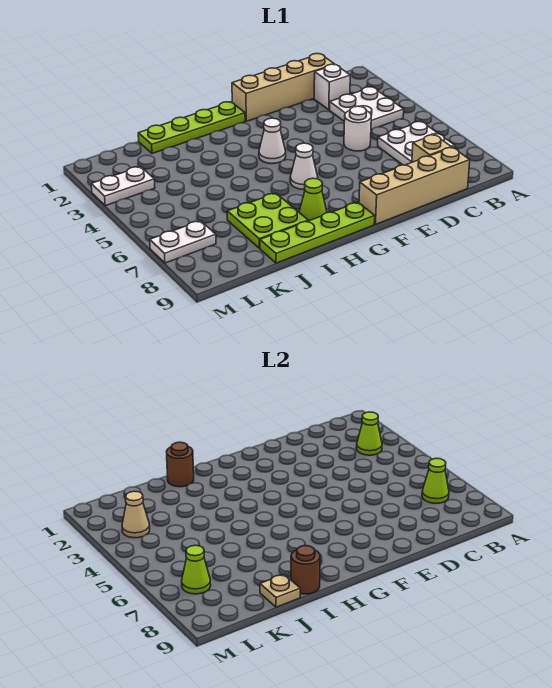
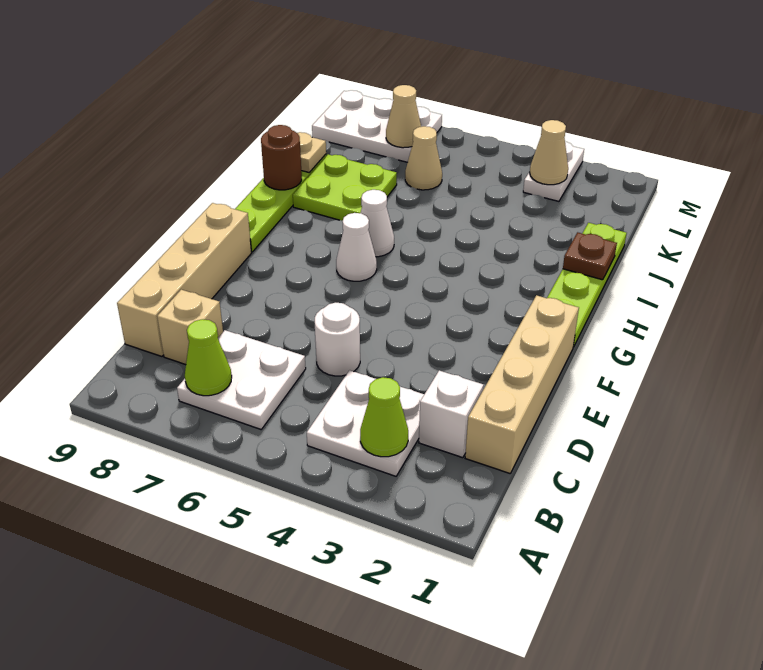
white 1x1 cone [259,118,286,164] -> white 1x1 cone moved to [361,190,394,257]
lime 1x1 cone [299,178,327,221] -> none
brown 1x1 round brick [166,442,194,487] -> brown 1x1 plate [563,232,617,280]
none -> tan 1x1 cone [405,126,442,190]
white 1x2 plate [150,221,216,263] -> white 2x3 plate [312,90,442,162]
lime 1x1 cone [182,545,211,594] -> tan 1x1 cone [386,85,421,148]

